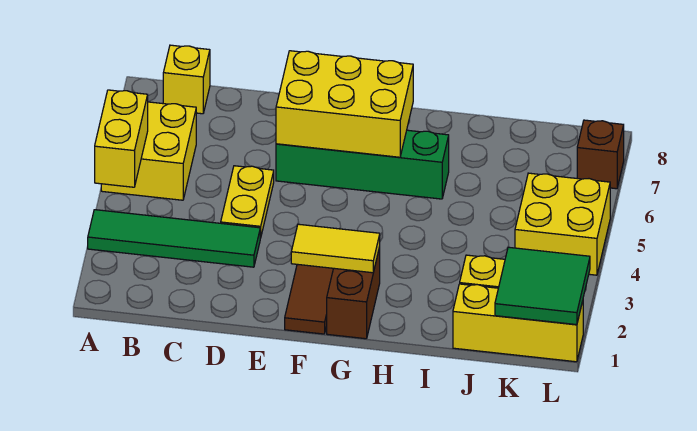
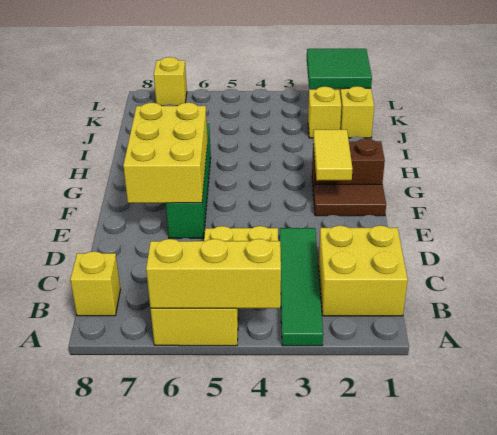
yellow 1x2 brick [95,90,148,187] -> yellow 1x3 brick [146,239,281,308]
yellow 2x2 brick [515,173,610,275] -> yellow 2x2 brick moved to [319,226,408,316]
brown 1x1 brick [577,120,624,189] -> yellow 1x1 brick [154,57,187,106]

